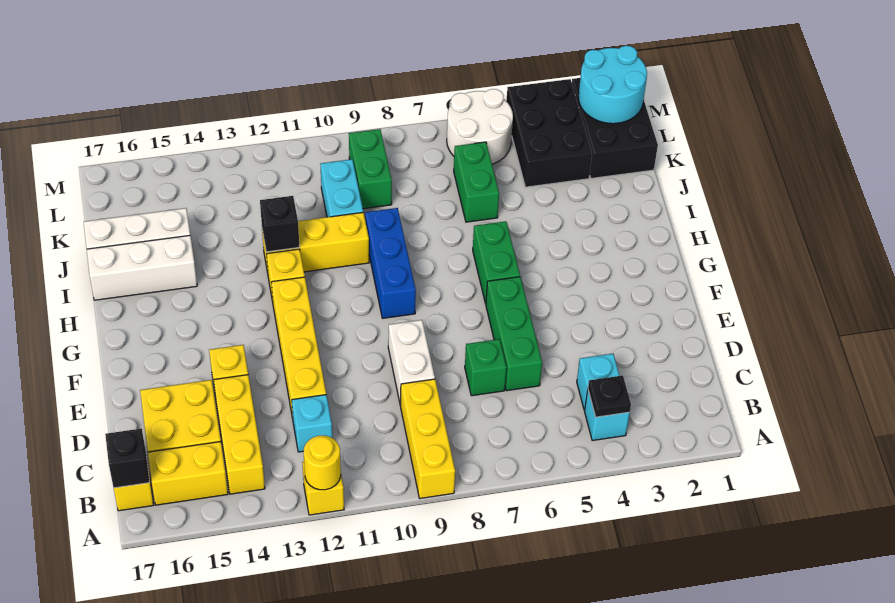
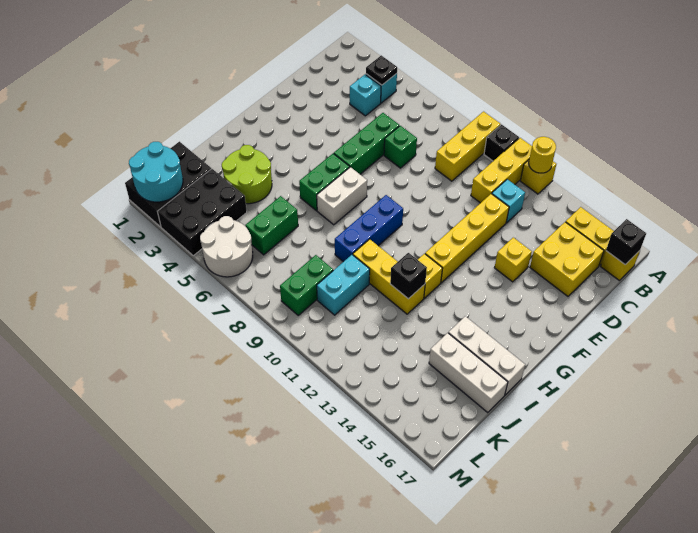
none -> black 1x1 brick [484,125,519,161]
yellow 1x3 brick [214,375,265,494] -> yellow 1x3 brick moved to [471,138,532,203]
white 1x2 brick [388,320,435,406] -> white 1x2 brick moved to [317,167,367,225]
none -> lime 2x2 round brick [222,145,272,204]

